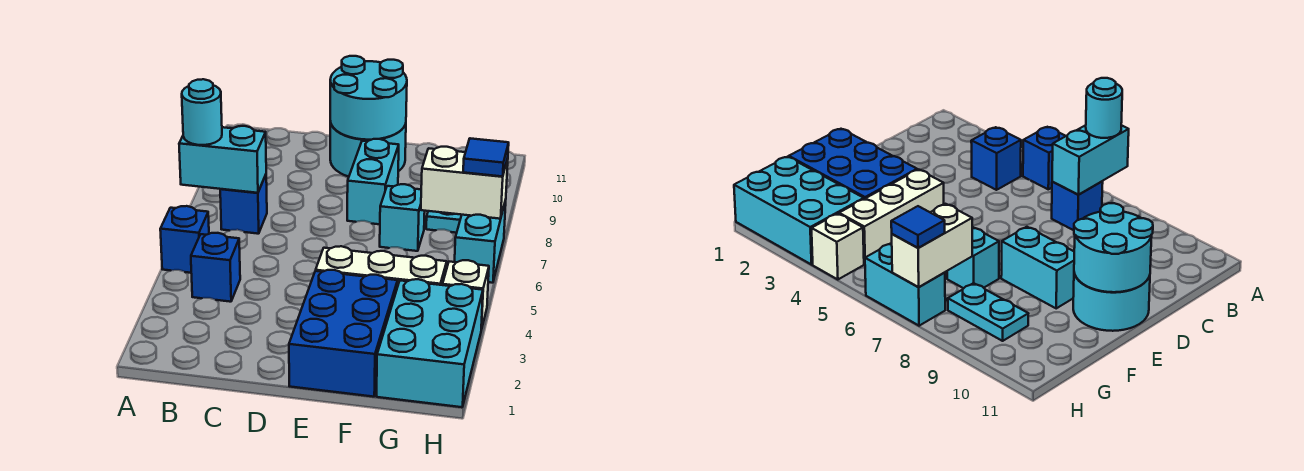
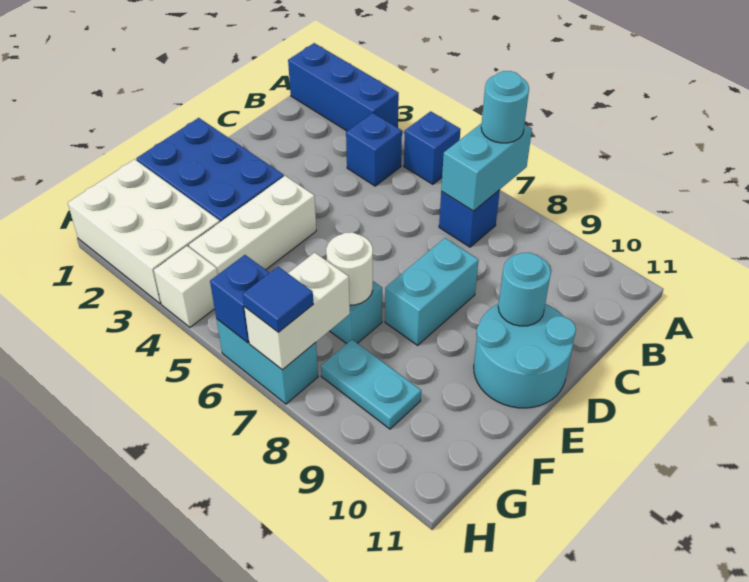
none -> blue 1x3 brick [288,43,399,131]
cyan 2x2 round brick [330,56,407,140] -> cyan 1x1 round brick [498,253,551,326]
cyan 1x2 brick [347,139,399,224] -> cyan 1x2 brick turned to [385,238,479,345]
none -> white 1x1 round brick [326,232,373,305]
cyan 2x3 brick [377,279,483,407] -> white 2x3 brick [68,159,220,304]
none -> blue 1x1 brick [210,255,269,343]

